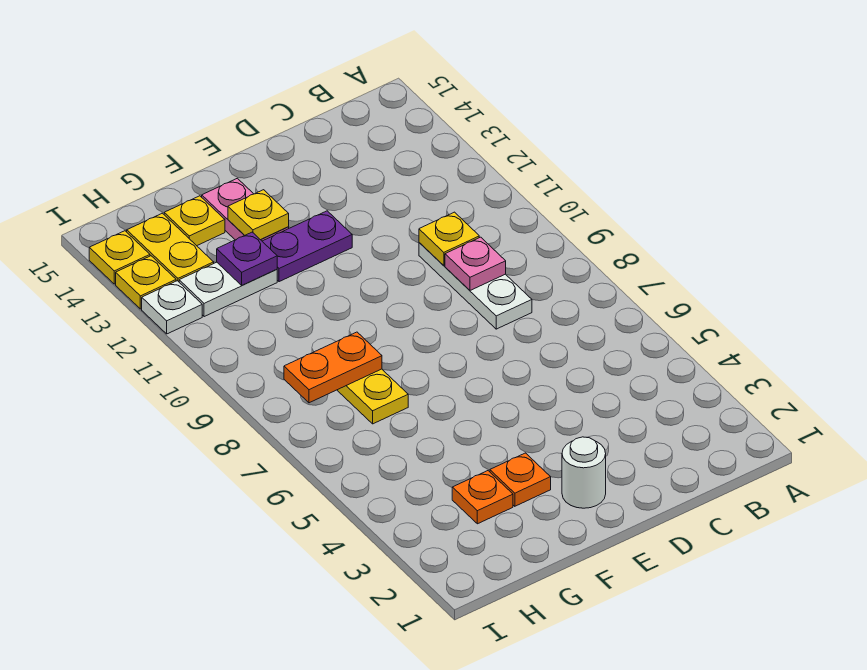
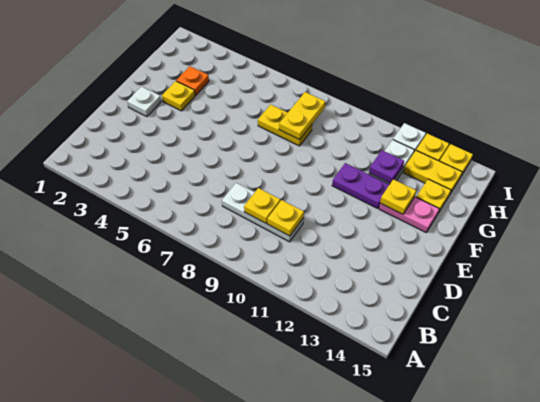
pink 1x1 plate [445,237,506,290] -> yellow 1x1 plate [244,188,280,223]
white 1x1 round brick [562,437,606,508] -> white 1x1 plate [127,87,161,117]
purple 1x2 plate [262,211,352,282] -> purple 1x2 plate turned to [332,163,390,208]
orange 1x1 plate [490,453,551,506] -> yellow 1x1 plate [162,81,195,111]
orange 1x2 plate [284,332,382,403] -> yellow 1x2 plate [279,92,325,140]

